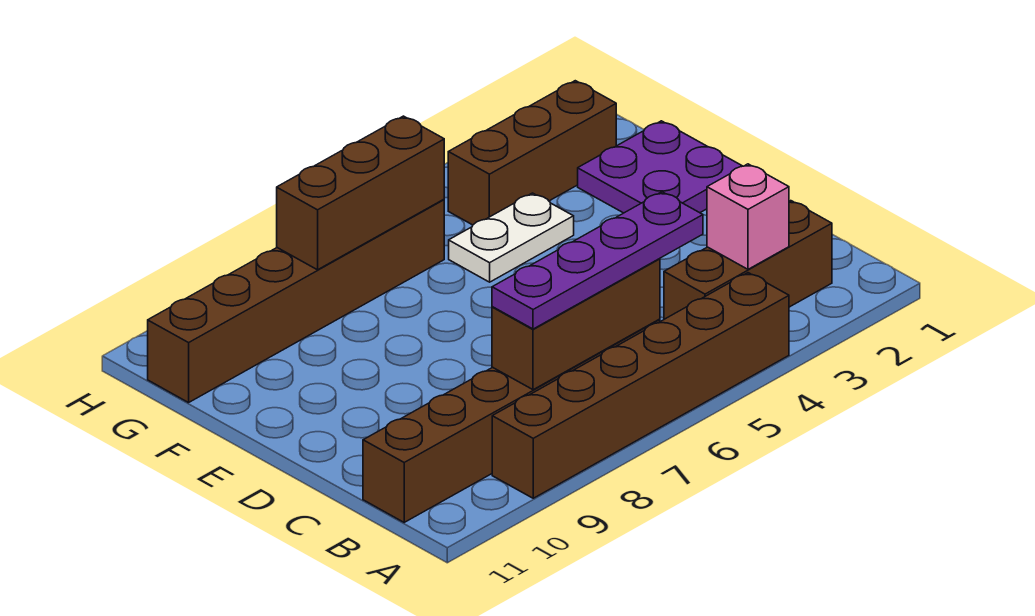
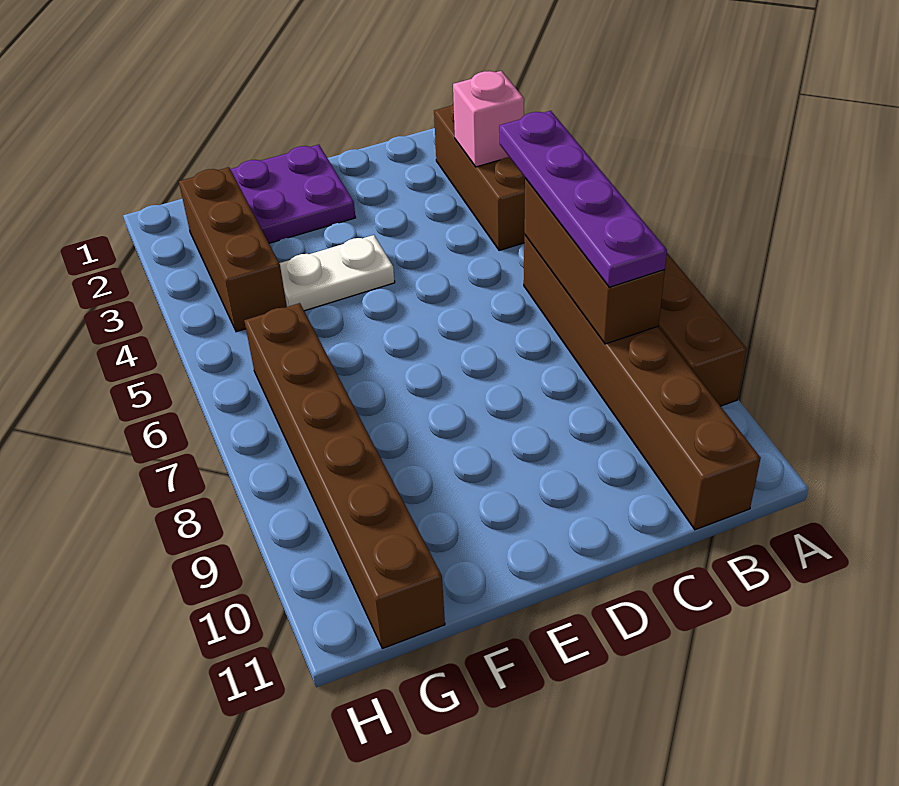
white 1x2 plate [449,193,574,282] -> white 1x2 plate turned to [279,235,395,311]
brown 1x3 brick [277,116,444,270] -> none

